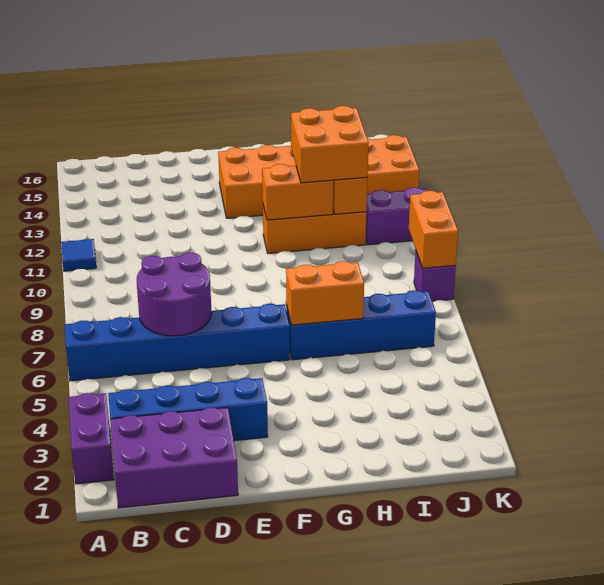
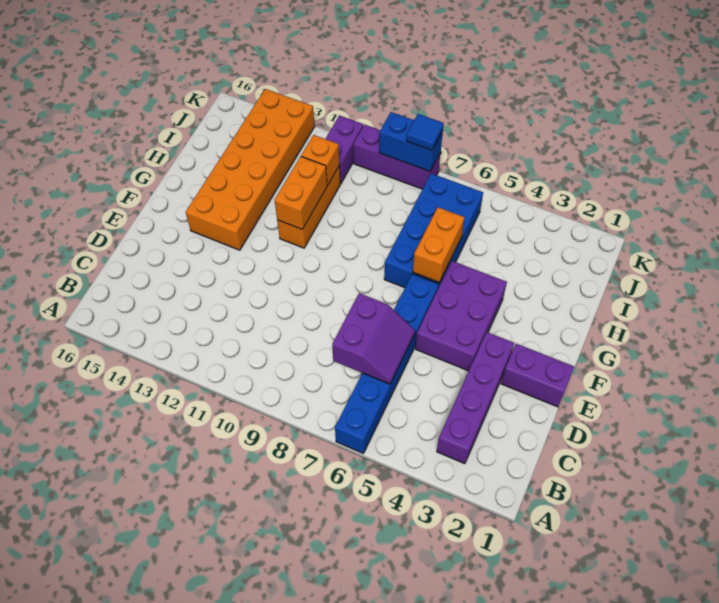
purple 1x2 brick [69,393,114,484] -> purple 1x2 brick moved to [501,344,574,407]
blue 1x1 tile [61,239,96,271] -> blue 1x1 tile moved to [406,114,444,150]
purple 2x3 brick [110,407,238,508] -> purple 2x3 brick moved to [415,261,507,371]
blue 1x4 brick [108,378,268,441] -> purple 1x4 brick [437,332,514,464]
purple 2x2 round brick [137,253,212,336] -> purple 2x2 slope [332,293,415,384]
blue 1x4 brick [286,290,436,360] -> blue 2x4 brick [384,173,483,288]
orange 2x2 brick [291,106,369,183] -> none
purple 1x1 brick [414,251,456,301] -> purple 1x3 brick [353,125,441,189]
orange 1x2 brick [409,191,458,268] -> blue 1x2 brick [379,112,443,171]

